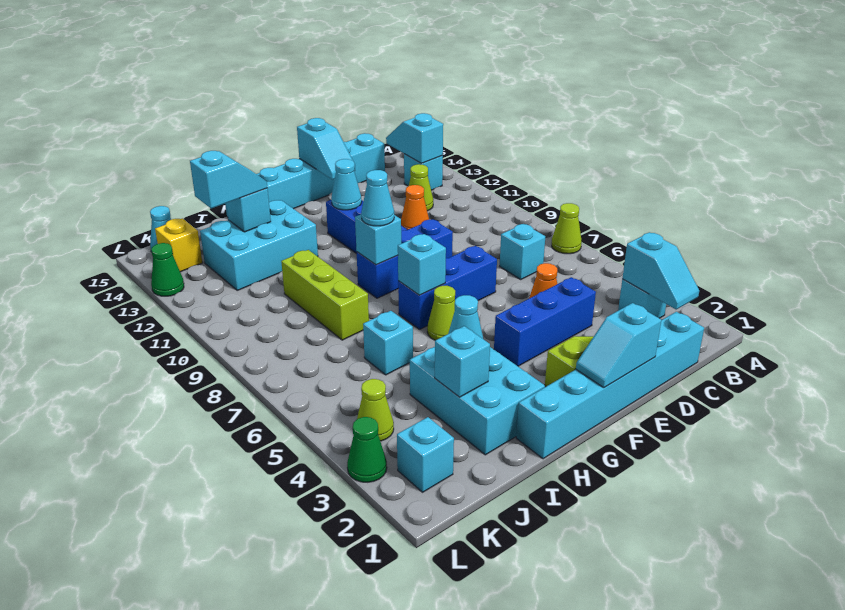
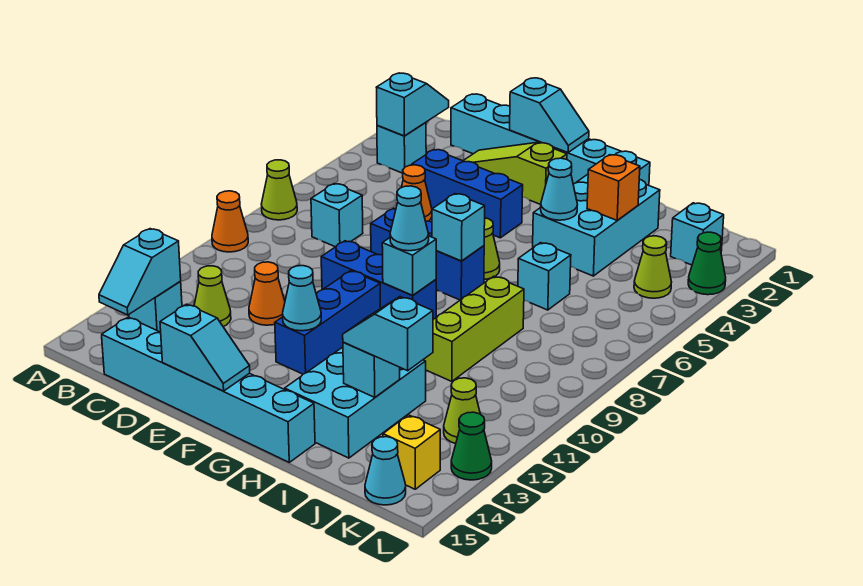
none -> orange 1x1 cone [212,191,248,252]
cyan 1x2 slope [297,118,355,179] -> cyan 1x2 slope turned to [160,304,250,391]
cyan 2x3 brick [200,200,318,290] -> cyan 2x3 brick turned to [285,347,426,458]
cyan 1x1 brick [435,326,490,397] -> orange 1x1 brick [587,155,640,220]
none -> lime 1x1 cone [444,378,480,444]

